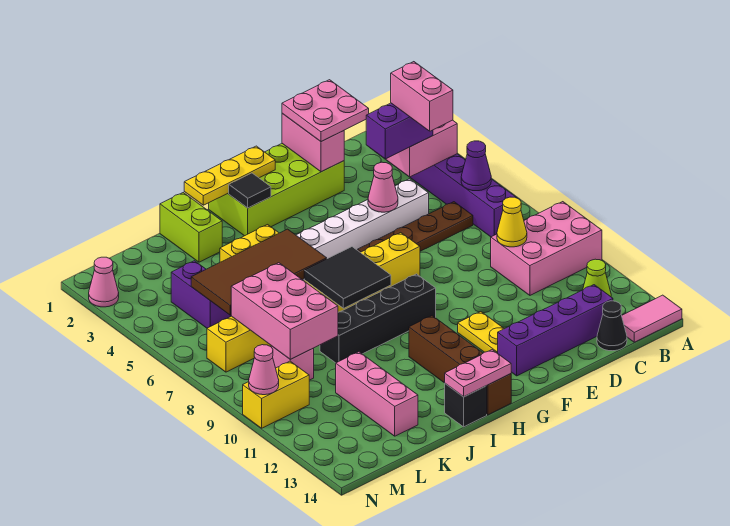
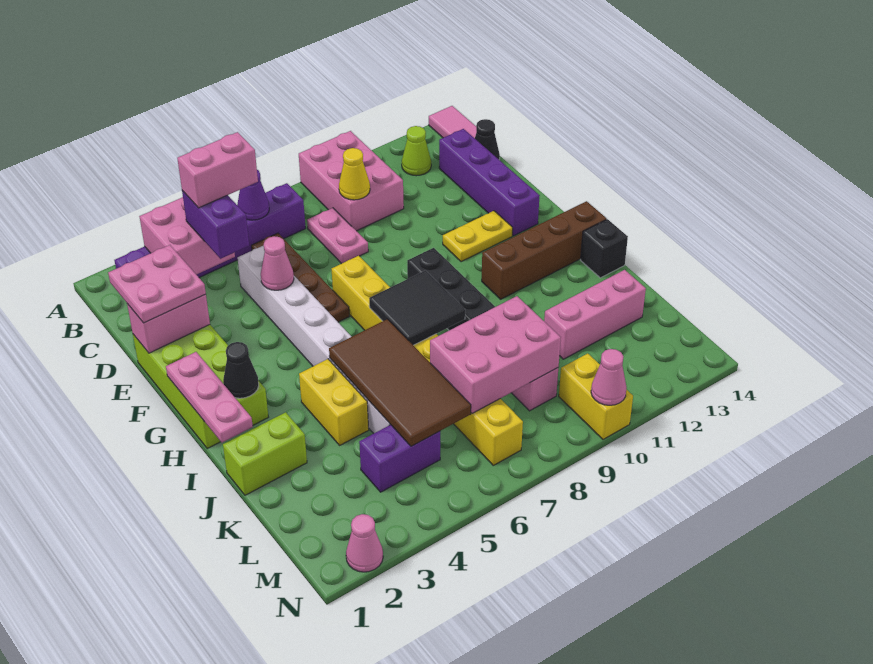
yellow 1x3 plate [184,146,275,205] -> pink 1x3 plate [166,352,253,443]
black 1x1 tile [229,173,271,208] -> black 1x1 cone [223,342,259,398]
pink 1x2 plate [445,350,511,397] -> pink 1x2 plate moved to [307,208,368,264]

